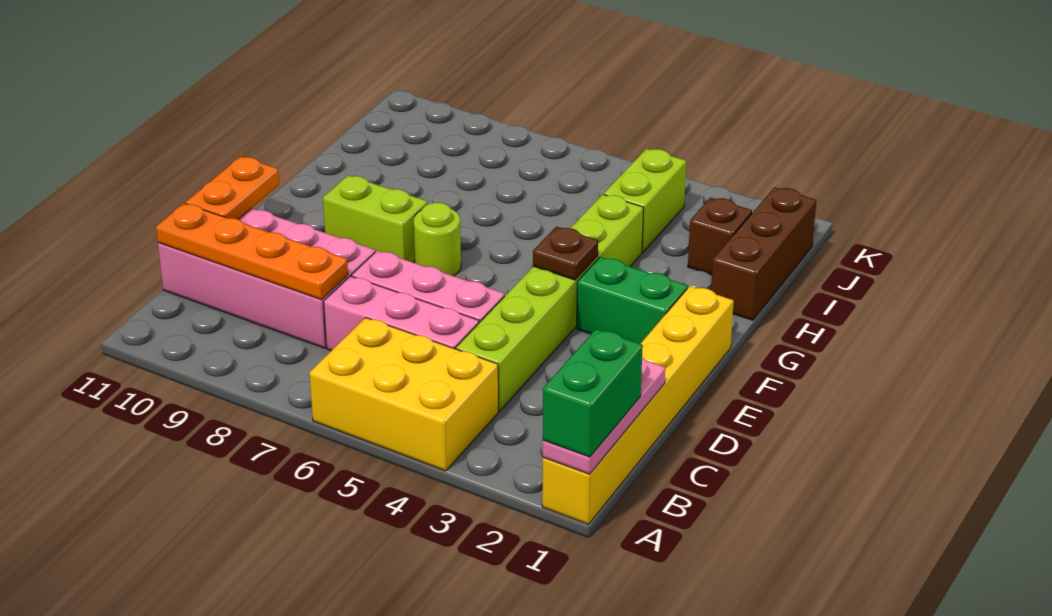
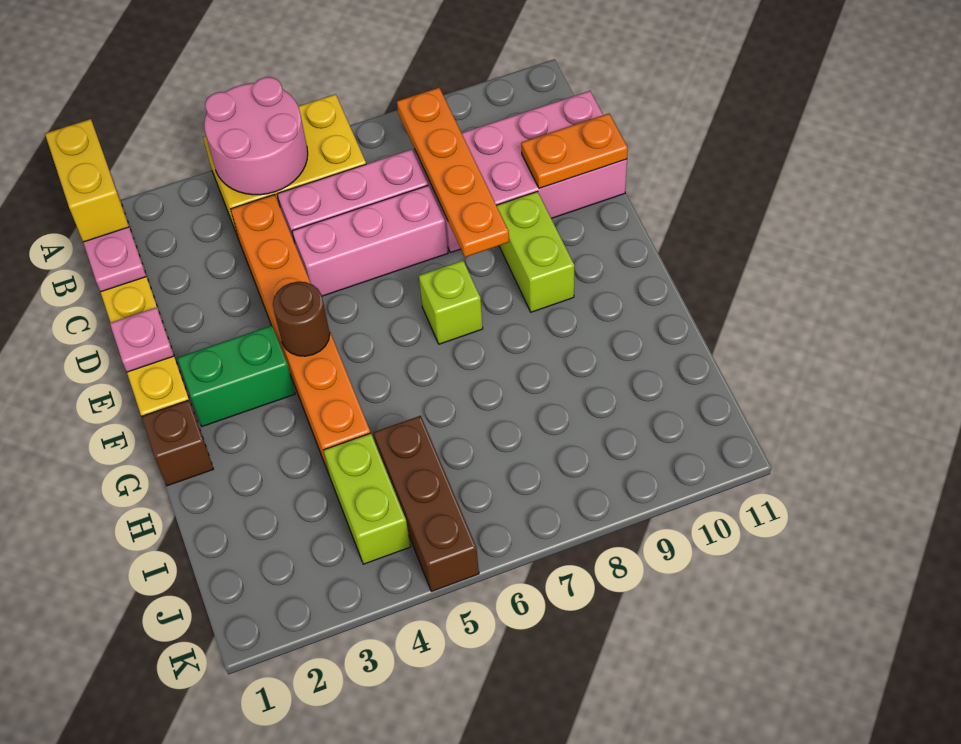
green 1x2 brick [543,329,643,457] -> yellow 1x2 brick [45,119,129,242]
none -> pink 2x2 round brick [204,77,308,195]
lime 1x6 brick [456,194,643,411] -> orange 1x6 brick [231,195,371,474]
orange 1x4 plate [156,203,348,300] -> orange 1x4 plate turned to [397,88,509,257]
orange 1x2 plate [185,157,279,219] -> orange 1x2 plate turned to [521,114,628,188]
none -> pink 1x1 plate [110,307,174,372]
brown 1x1 plate [533,227,598,280] -> brown 1x1 round brick [273,282,330,356]
lime 1x1 round brick [414,203,461,276] -> lime 1x1 brick [419,261,483,344]
lime 1x2 brick [323,175,427,262] -> lime 1x2 brick turned to [496,192,575,312]
brown 1x3 brick [711,187,816,320] -> brown 1x3 brick moved to [374,416,479,591]
brown 1x1 brick [688,197,752,275] -> brown 1x1 brick moved to [141,400,213,486]

